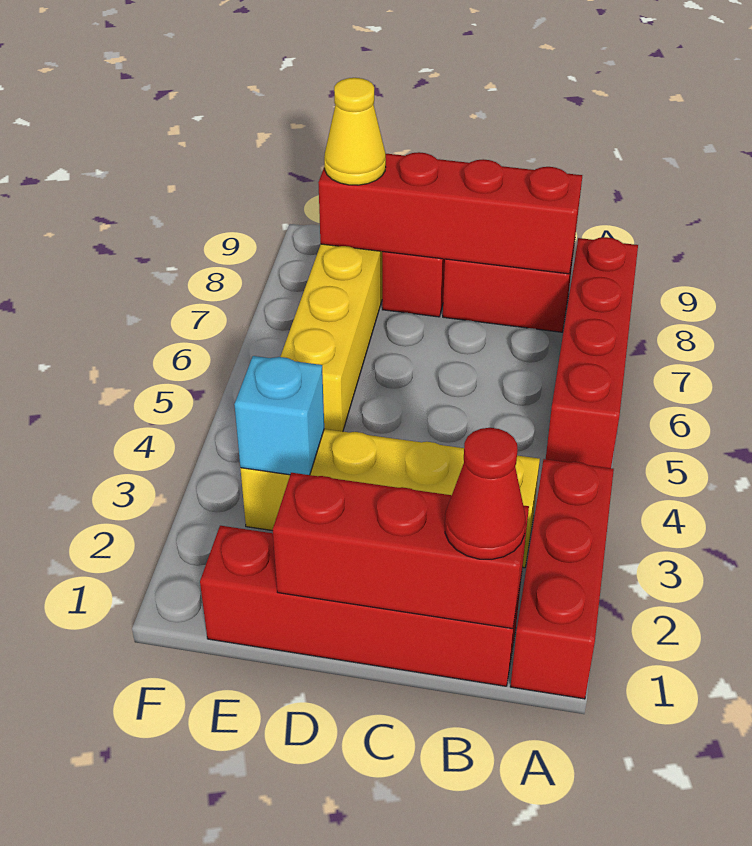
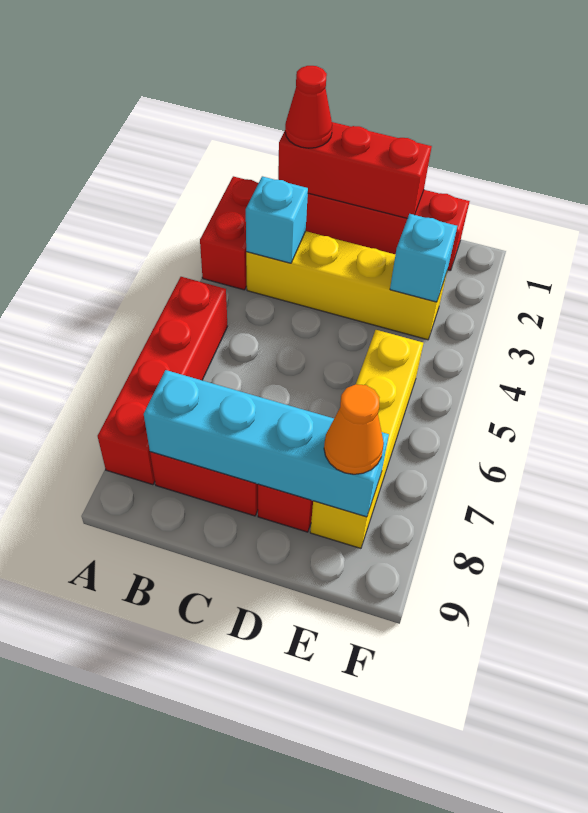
red 1x3 brick [510,459,614,699] -> red 1x2 brick [200,176,258,290]
none -> cyan 1x1 brick [246,176,308,263]
red 1x4 brick [318,152,582,274] -> cyan 1x4 brick [144,370,389,517]
yellow 1x1 cone [324,78,386,185] -> orange 1x1 cone [324,384,384,474]

